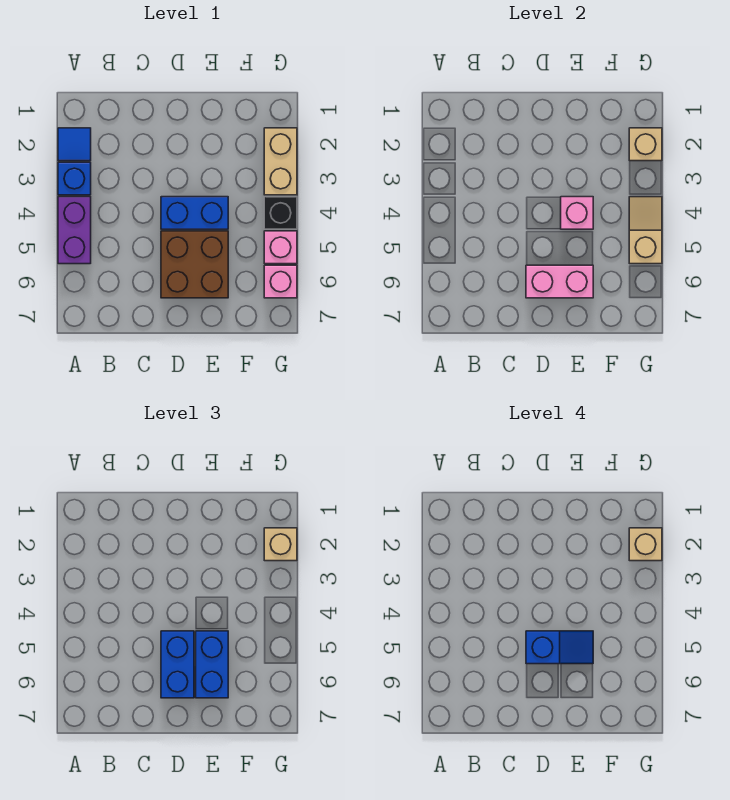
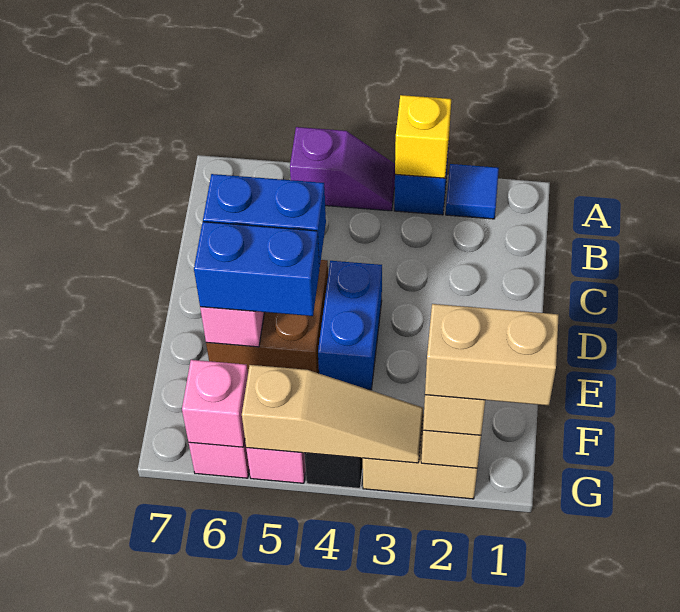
none -> yellow 1x1 brick [395,95,451,178]
purple 1x2 brick [58,197,91,264] -> purple 1x2 slope [290,127,395,211]
blue 1x2 slope [526,631,593,664] -> none
pink 1x1 brick [561,197,593,229] -> pink 1x1 brick moved to [182,360,248,447]
tan 1x1 brick [629,528,662,561] -> tan 1x2 brick [425,304,559,405]
tan 1x2 slope [629,197,662,264] -> tan 1x3 slope [242,365,423,463]

